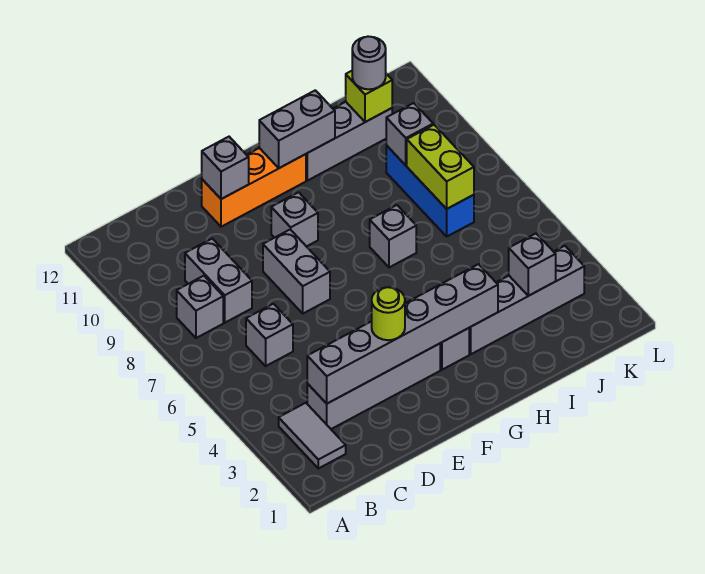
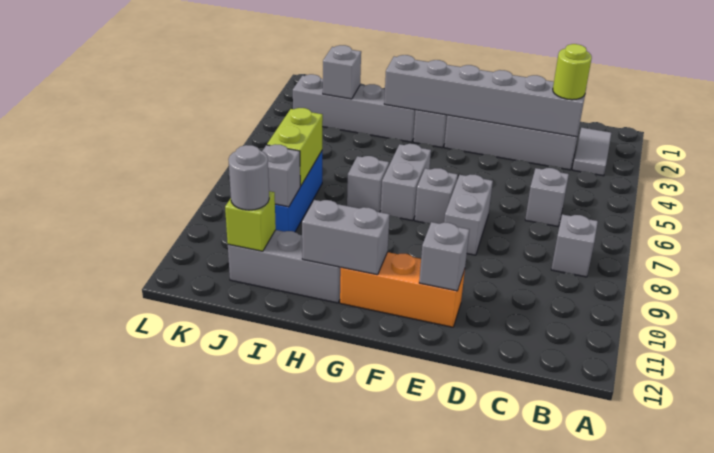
grey 1x2 brick [185,239,252,323] -> grey 1x2 brick moved to [381,144,431,221]
lime 1x1 round brick [372,287,405,340] -> lime 1x1 round brick moved to [553,44,592,100]
grey 1x1 brick [271,192,318,247] -> grey 1x1 brick moved to [415,168,458,224]

